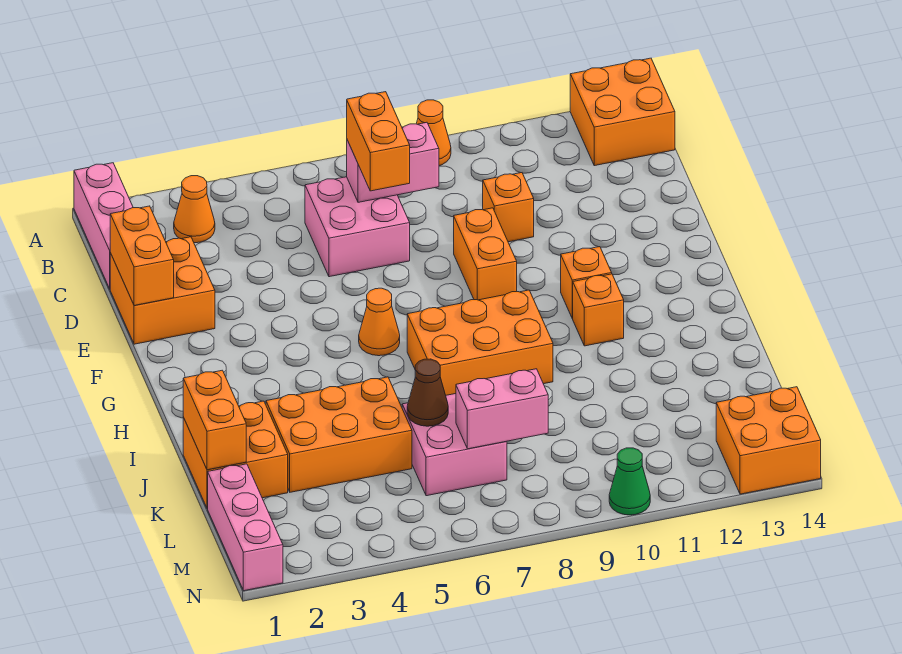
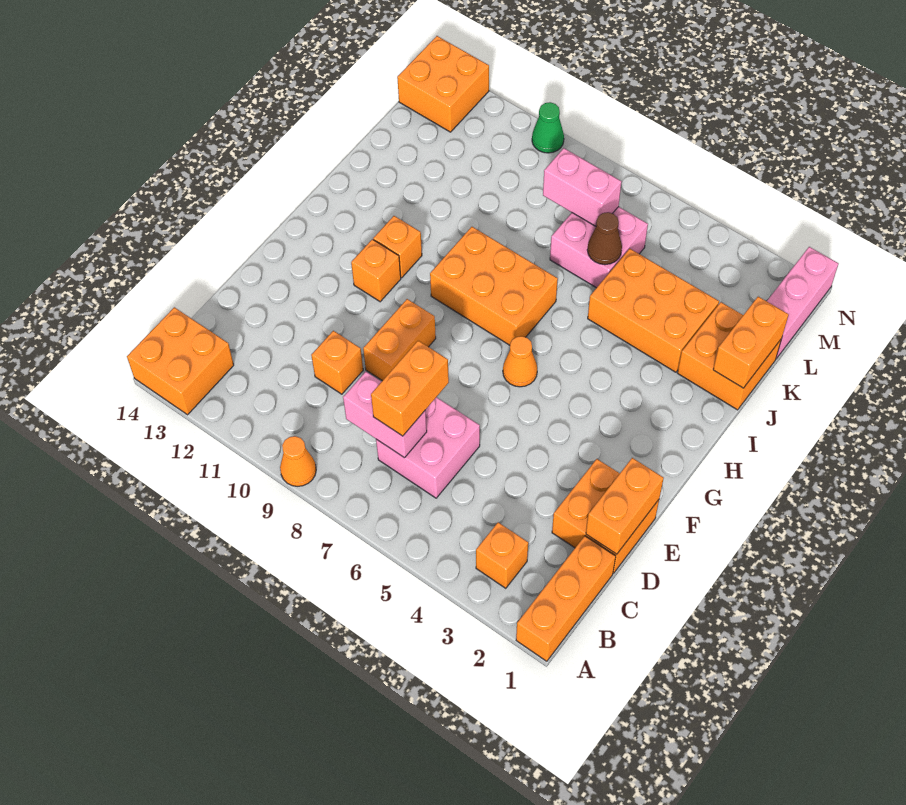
pink 1x3 brick [74,163,133,289] -> orange 1x3 brick [516,536,616,661]
orange 1x1 cone [174,176,215,243] -> orange 1x1 brick [476,522,528,588]

